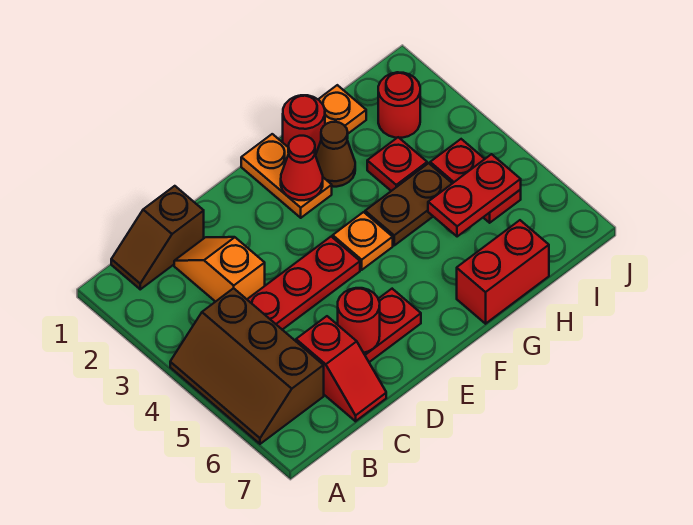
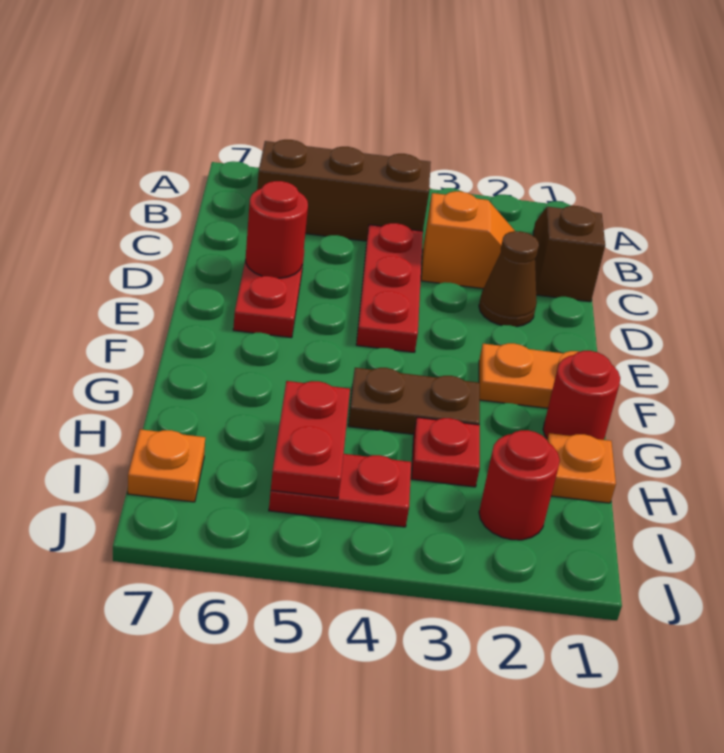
red 1x2 slope [296,316,386,421] -> none
red 1x1 cone [281,136,323,200] -> none
orange 1x1 plate [333,212,393,270] -> orange 1x1 plate moved to [128,429,205,502]
brown 1x1 cone [316,122,355,187] -> brown 1x1 cone moved to [479,231,539,327]
brown 1x2 plate [365,163,452,245] -> brown 1x2 plate turned to [348,368,480,434]
red 1x2 brick [457,220,549,324] -> none

